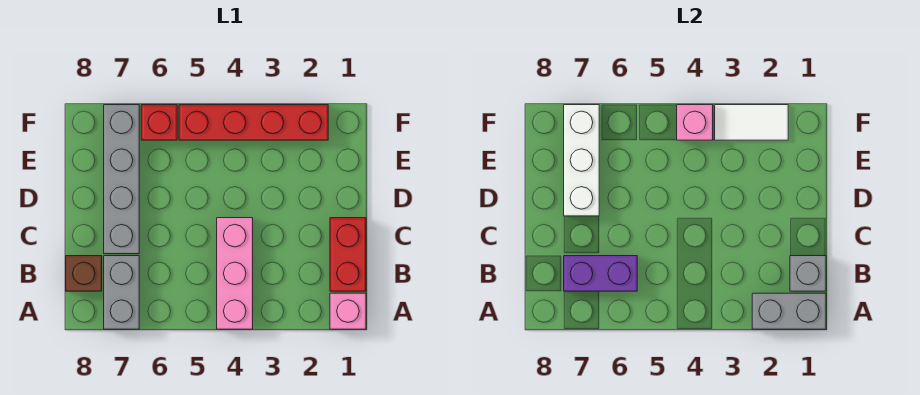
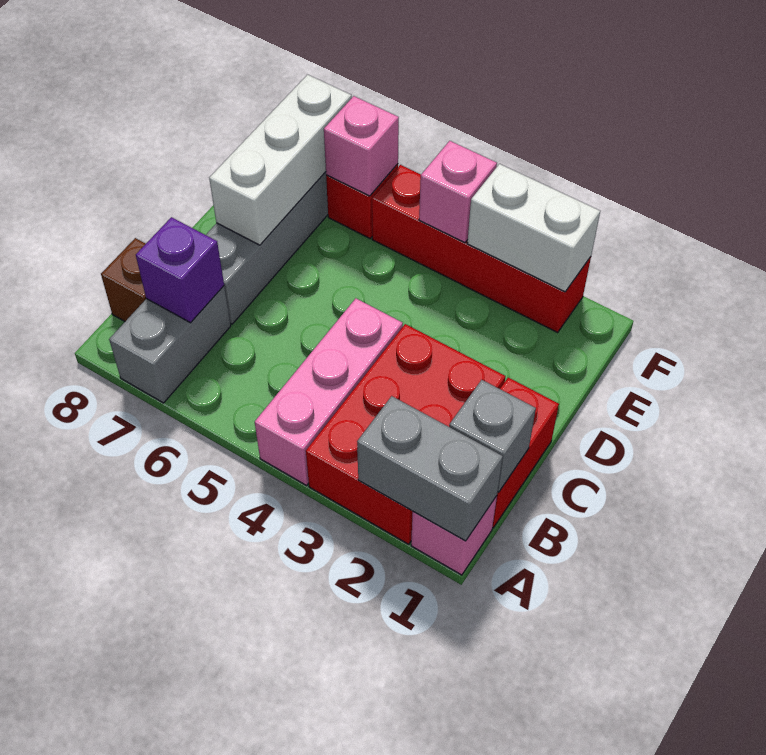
none -> red 2x3 brick [306,324,505,544]
purple 1x2 brick [564,256,637,291] -> purple 1x1 brick [136,217,224,323]
white 1x2 tile [715,105,788,140] -> white 1x2 brick [467,164,600,292]
none -> pink 1x1 brick [324,96,399,196]

